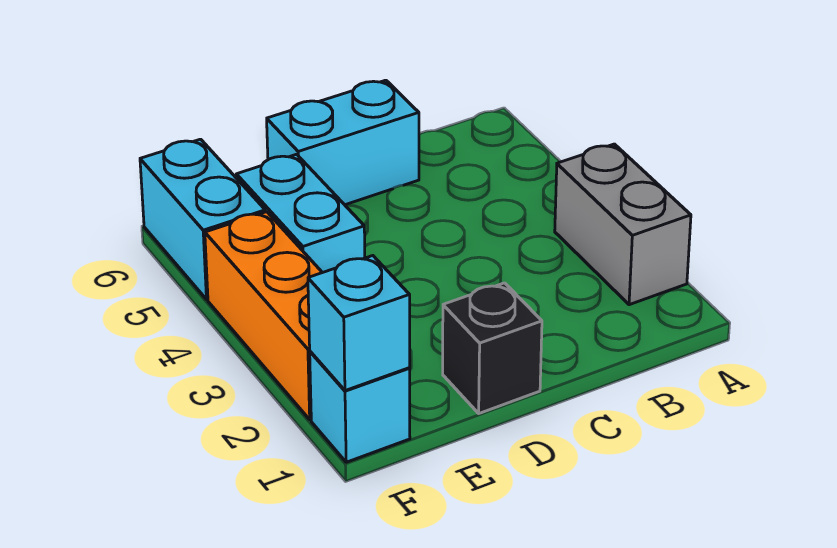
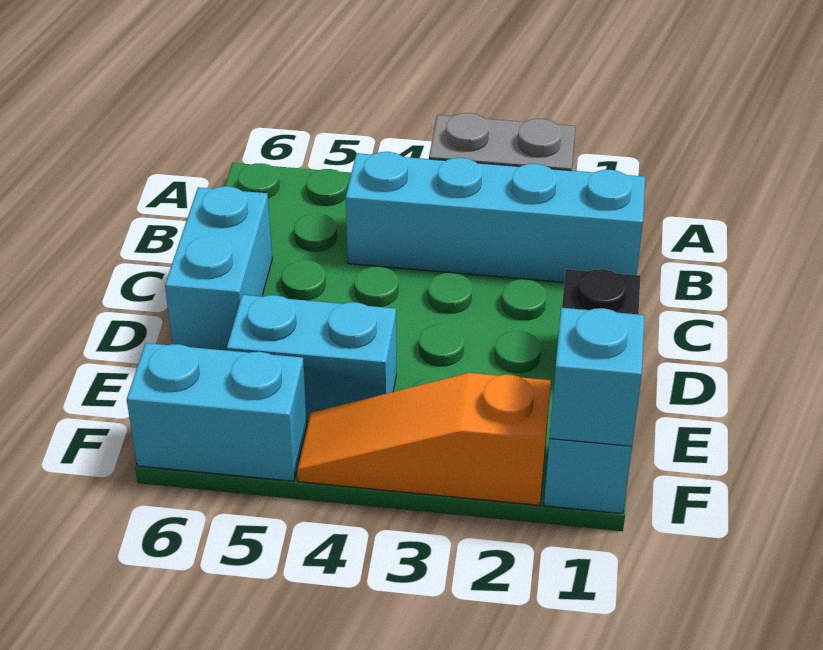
none -> cyan 1x4 brick [346,152,645,282]
orange 1x3 brick [205,212,322,420] -> orange 1x3 slope [297,373,551,505]

